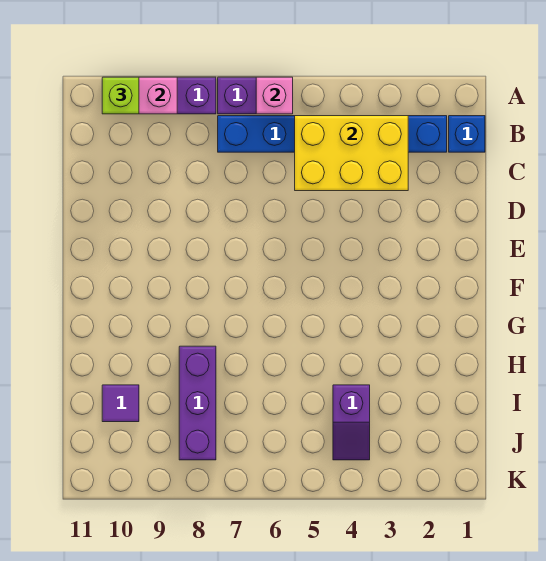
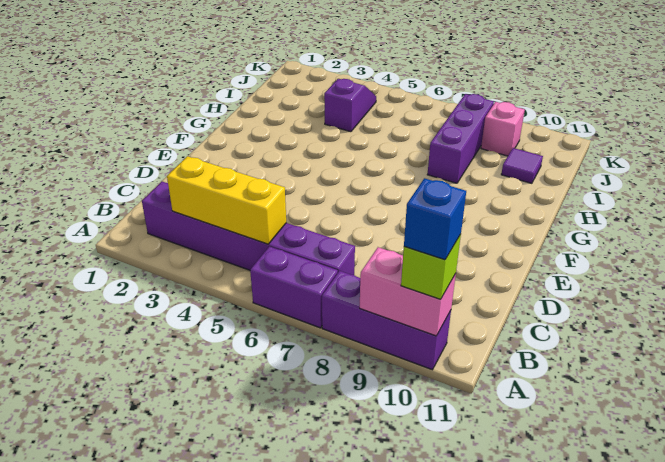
pink 1x1 brick [256,77,293,114] -> pink 1x1 brick moved to [481,102,525,156]
blue 1x1 brick [449,116,485,152] -> blue 1x1 brick moved to [404,178,466,260]
blue 1x6 brick [218,116,447,152] -> purple 1x6 brick [142,182,355,275]
yellow 2x3 brick [295,116,408,191] -> yellow 1x3 brick [167,156,286,244]

